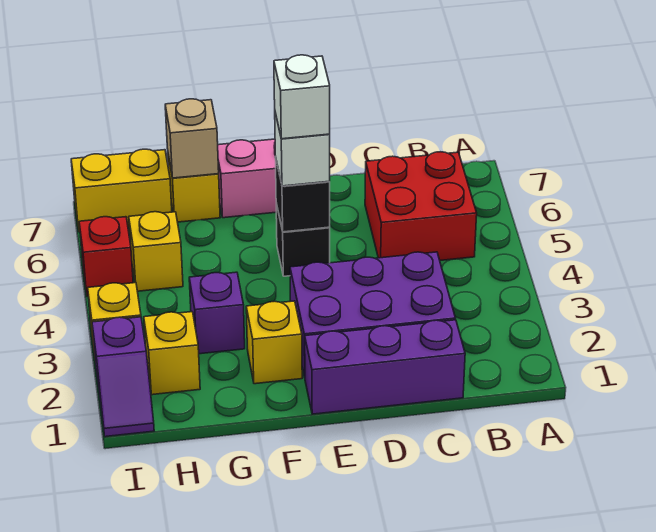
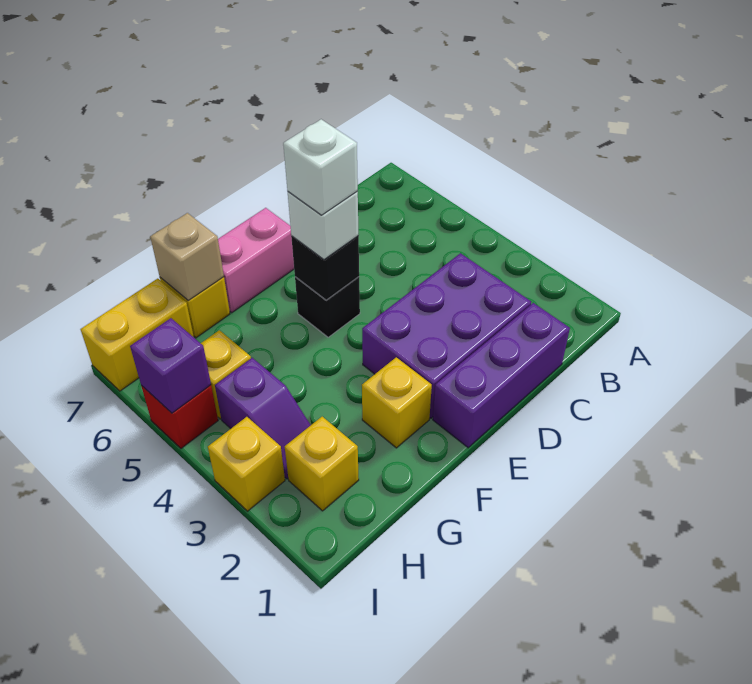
red 2x2 brick [365,152,477,260] -> none
purple 1x1 brick [189,272,245,354] -> purple 1x1 brick moved to [130,318,211,413]
purple 1x2 slope [92,317,154,437] -> purple 1x2 slope moved to [215,358,311,479]

